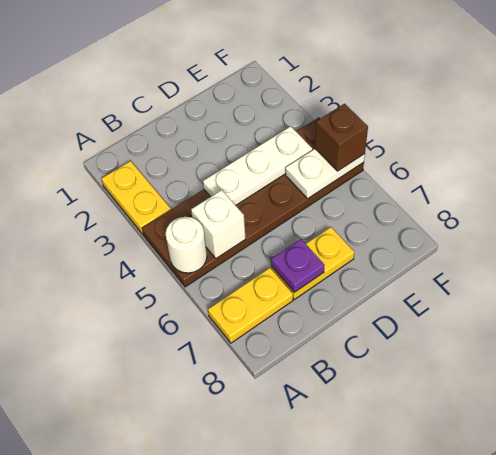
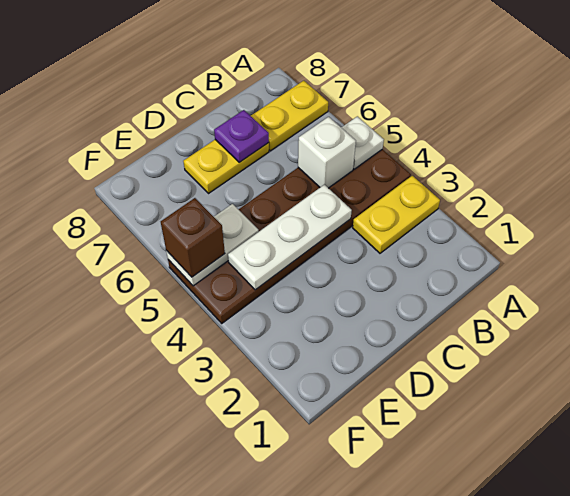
yellow 1x2 plate [101,161,171,234] -> yellow 1x2 plate turned to [353,176,440,253]
white 1x1 round brick [166,217,207,273] -> white 1x1 plate [341,116,384,169]

